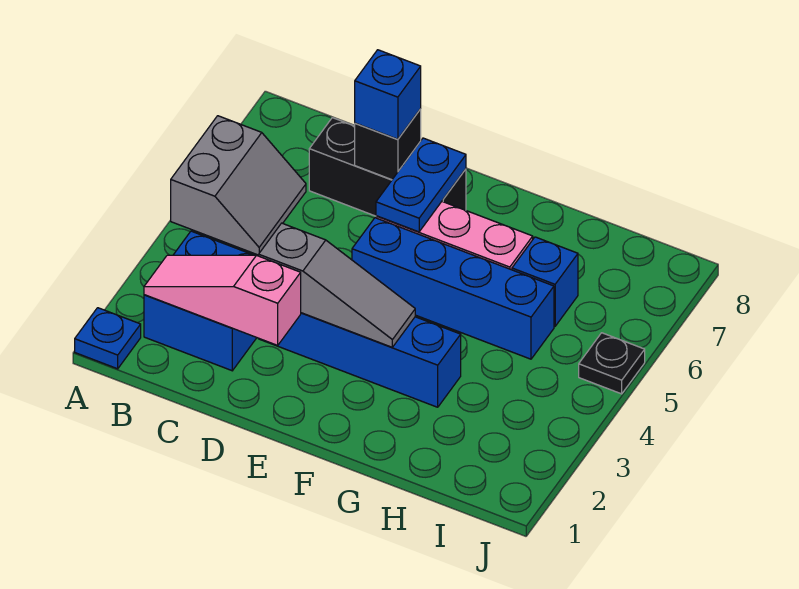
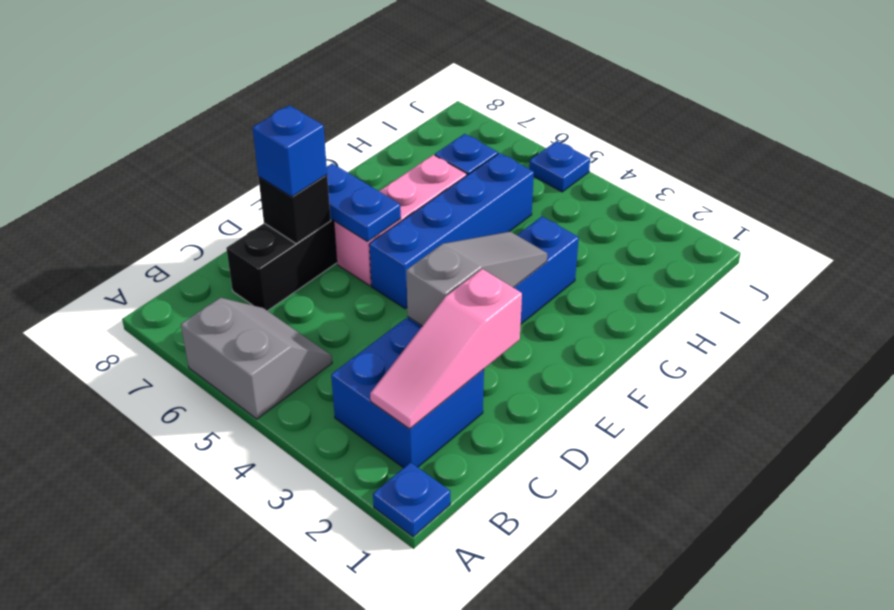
black 1x1 plate [579,333,645,394] -> blue 1x1 plate [529,141,590,192]

